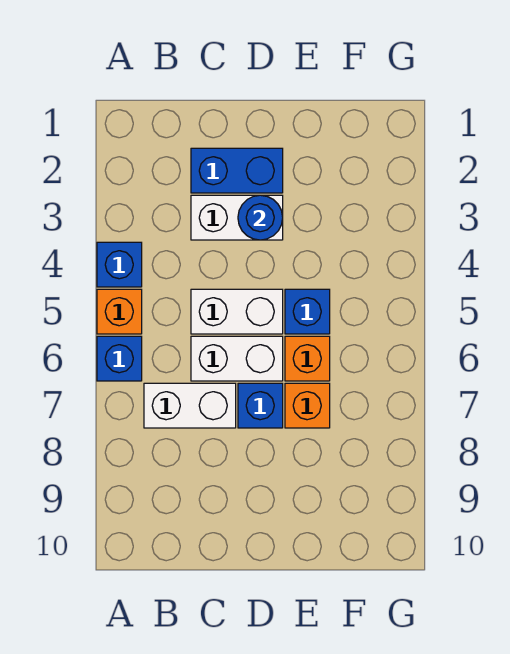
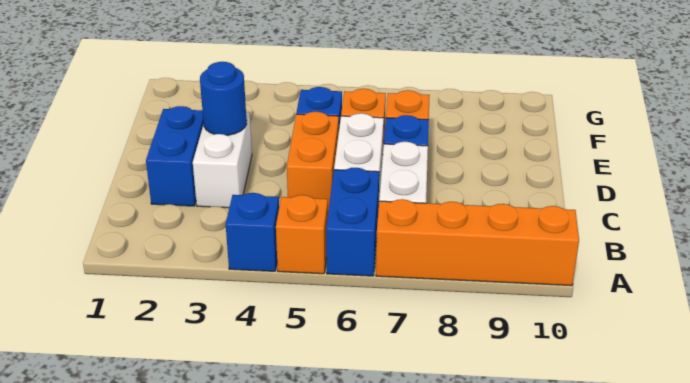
blue 1x1 brick [97,336,142,381] -> blue 1x2 brick [326,168,379,276]
none -> orange 1x4 brick [376,199,579,286]
white 1x2 brick [191,289,283,334] -> orange 1x2 brick [287,112,339,211]

